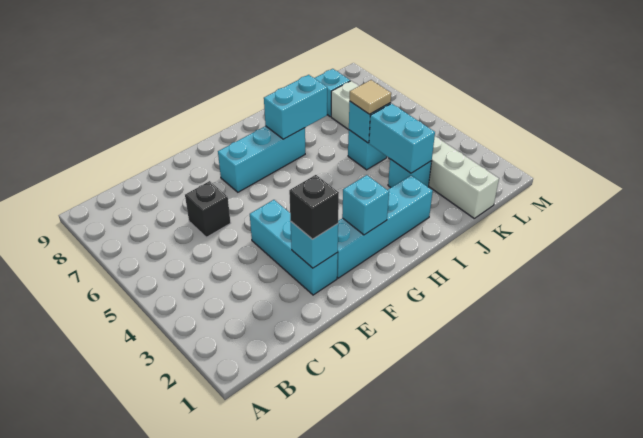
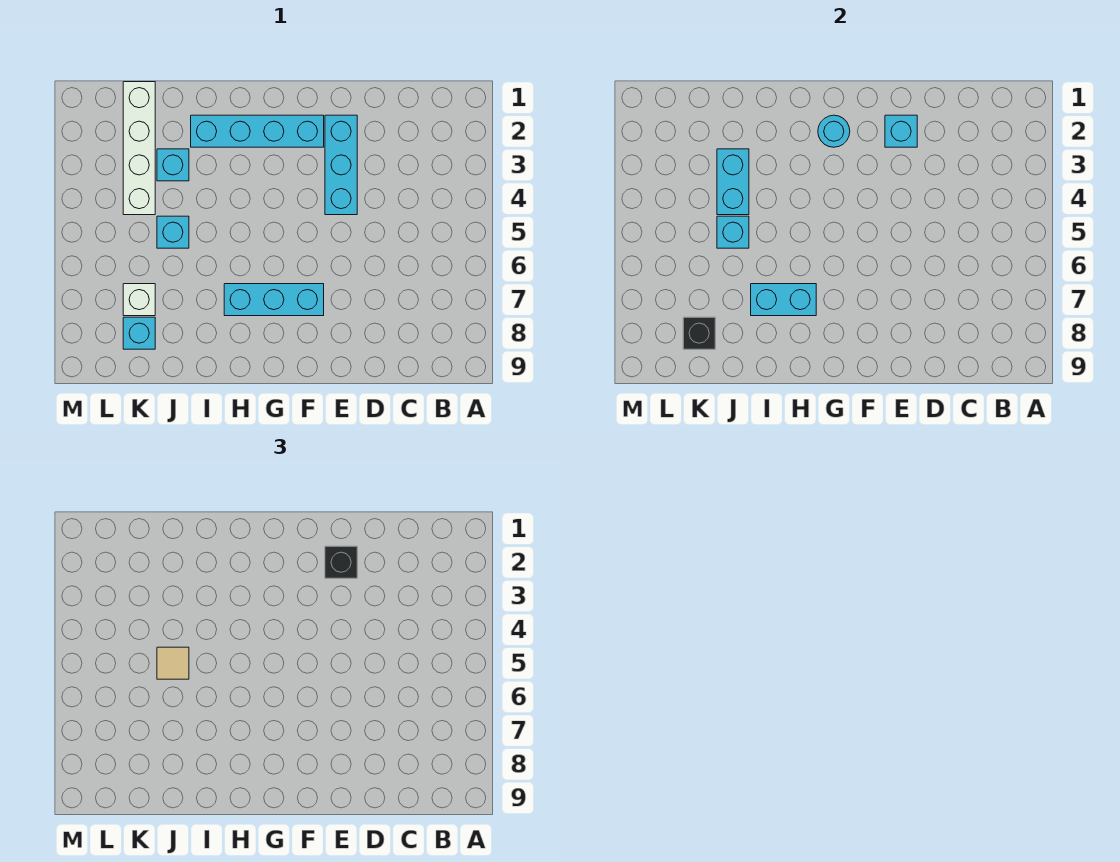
black 1x1 brick [185,181,231,237] -> black 1x1 brick moved to [683,317,715,349]
cyan 1x1 brick [342,175,389,235] -> cyan 1x1 round brick [818,115,850,147]

